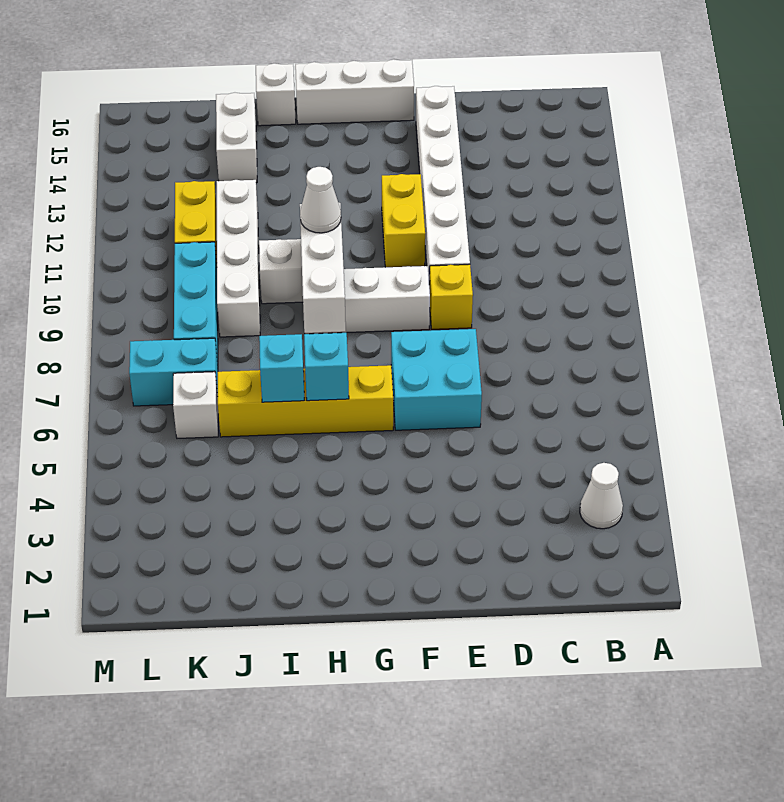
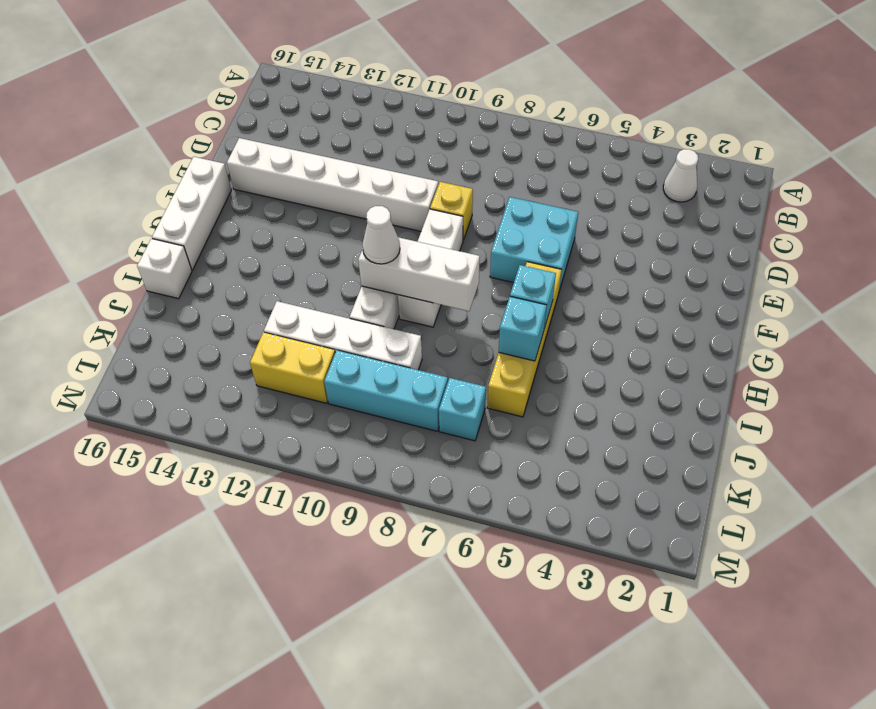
yellow 1x2 brick [382,174,425,267] -> none
white 1x2 brick [216,93,257,183] -> none
white 1x1 brick [173,372,218,438] -> none
cyan 1x2 brick [129,338,218,406] -> cyan 1x1 brick [439,378,486,441]

